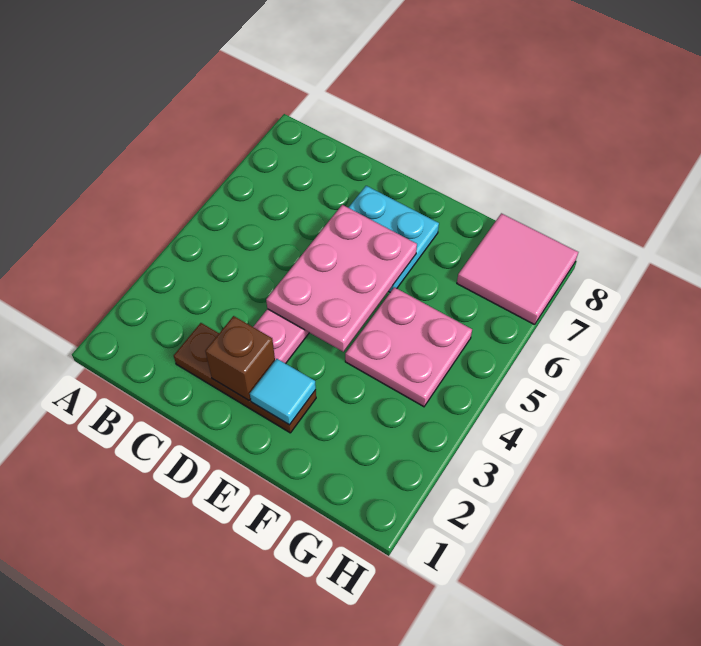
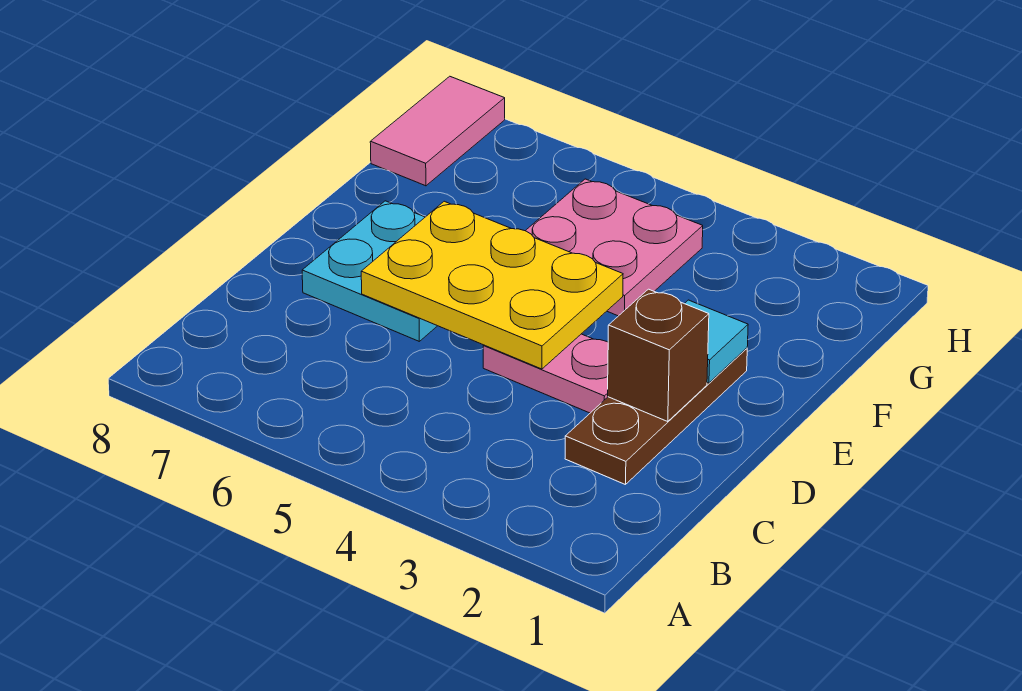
pink 2x3 plate [266,205,417,352] -> yellow 2x3 plate [361,201,623,369]
pink 2x2 tile [457,213,578,325] -> pink 1x2 tile [370,76,505,186]

